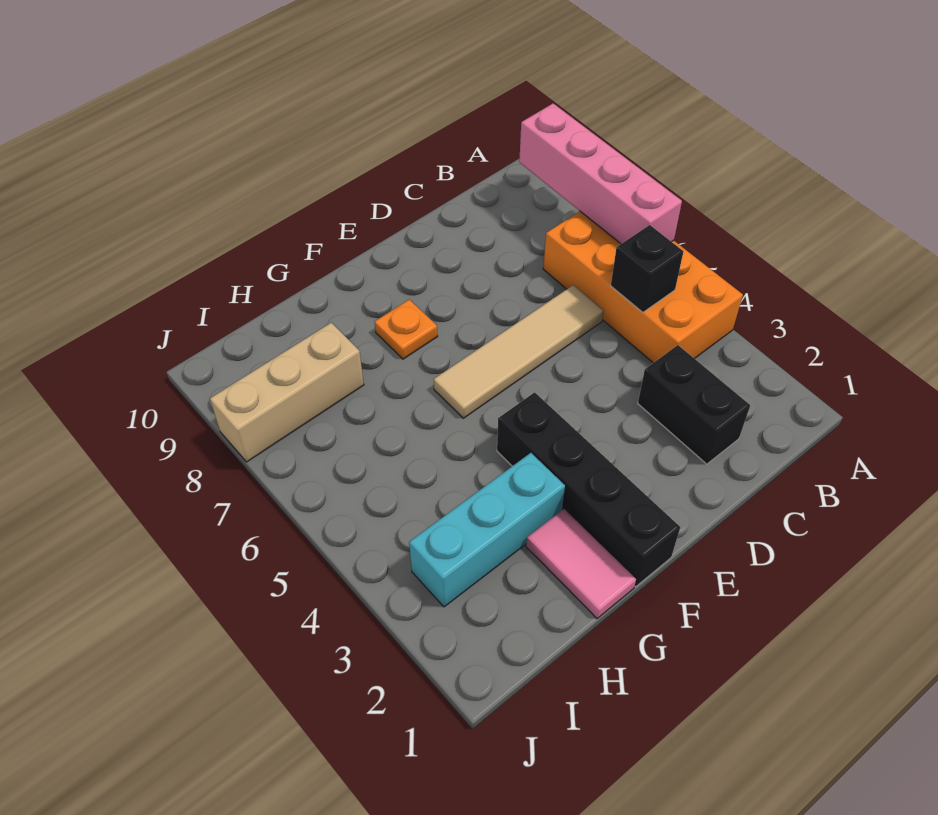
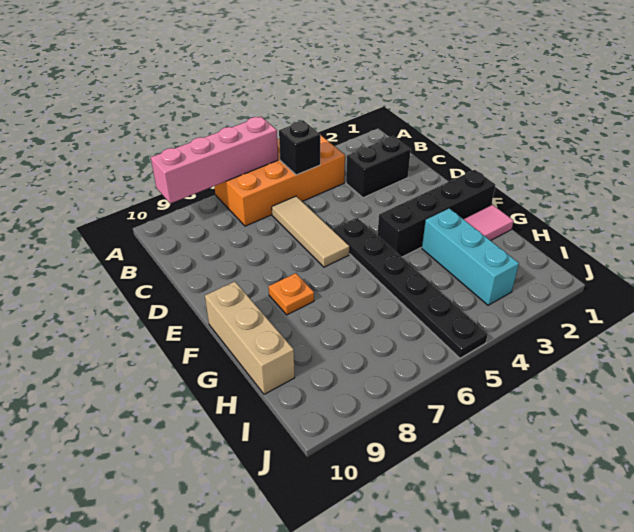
tan 1x4 tile [434,285,604,418] -> tan 1x3 tile [272,196,349,267]
none -> black 1x6 plate [333,217,488,358]
tan 1x3 brick [210,323,364,462] -> tan 1x3 brick moved to [205,282,295,394]

